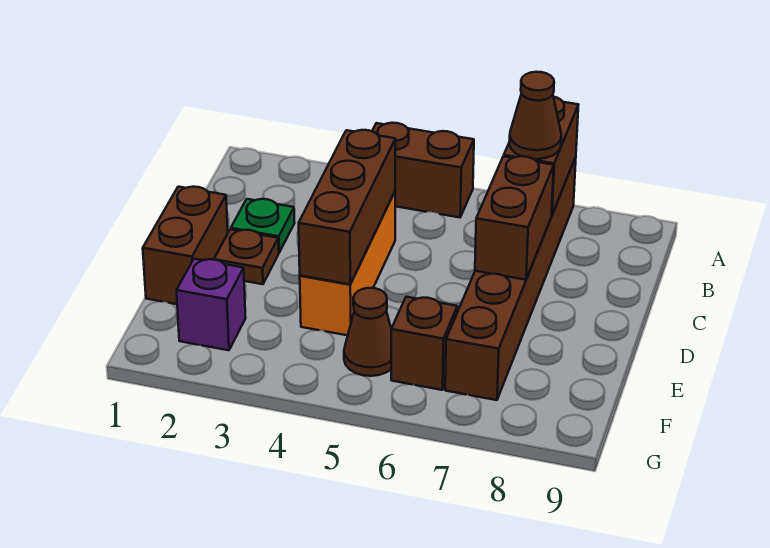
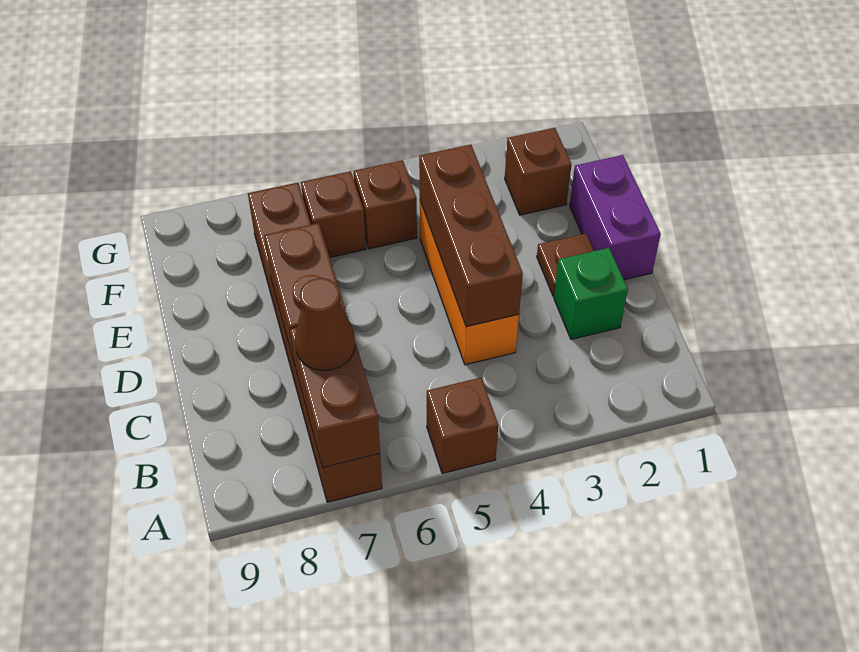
brown 1x2 brick [372,123,474,217] -> brown 1x1 brick [427,378,498,473]
green 1x1 plate [231,199,295,252] -> green 1x1 brick [554,248,628,339]
brown 1x2 brick [143,187,228,304] -> purple 1x2 brick [570,155,661,280]
purple 1x1 brick [176,259,246,350] -> brown 1x1 brick [505,128,572,215]
brown 1x1 cone [344,288,391,376] -> brown 1x1 brick [354,160,417,249]

